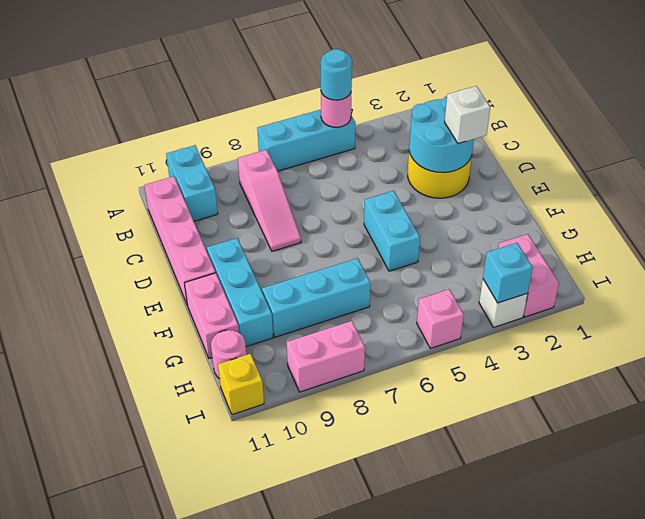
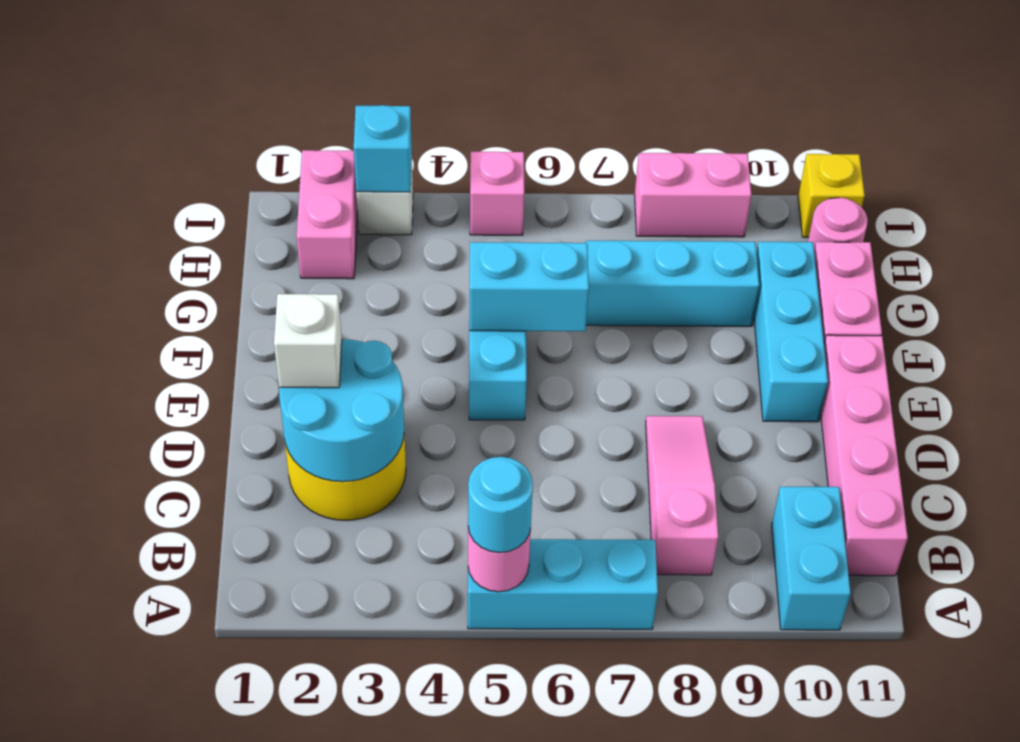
none -> cyan 1x2 brick [469,242,589,331]

